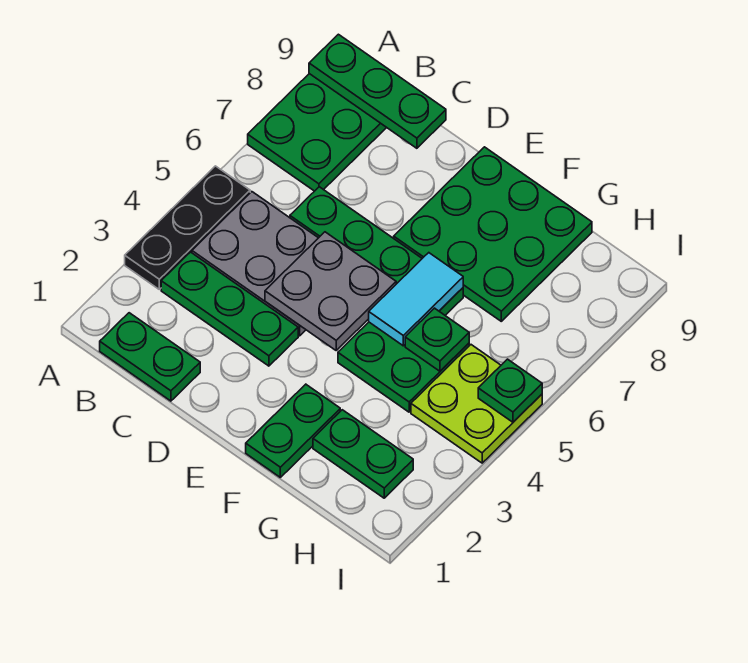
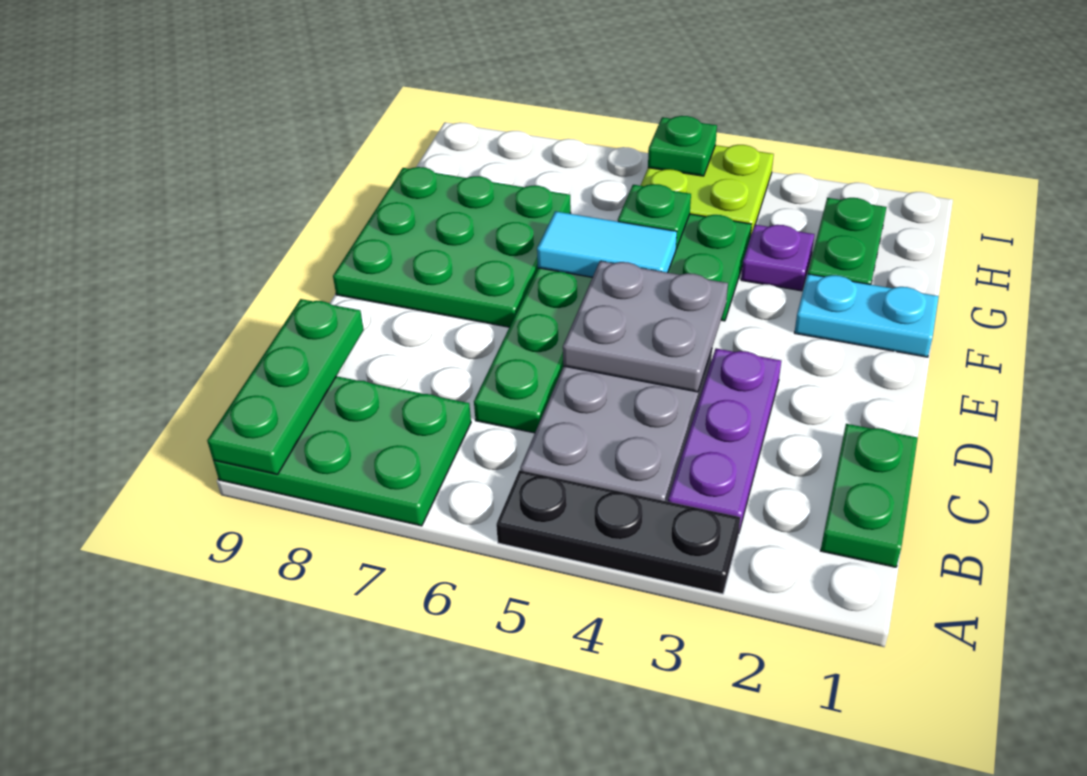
green 1x3 plate [161,252,298,366] -> purple 1x3 plate [668,348,781,531]
green 1x2 plate [246,384,340,477] -> cyan 1x2 plate [794,274,939,357]
none -> purple 1x1 plate [741,225,814,291]

